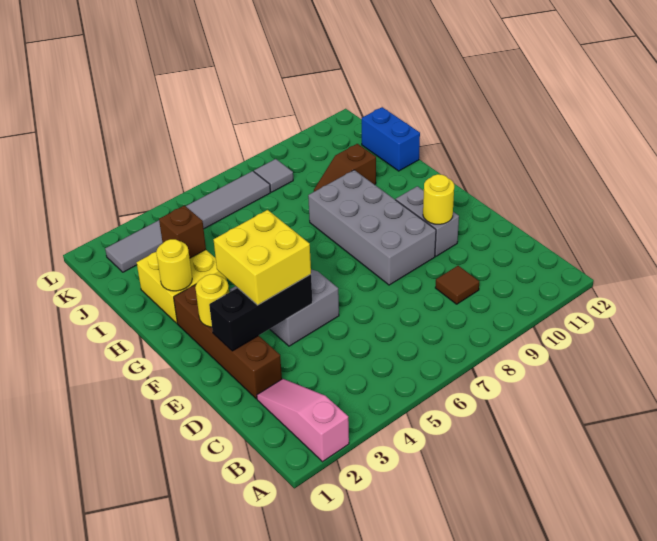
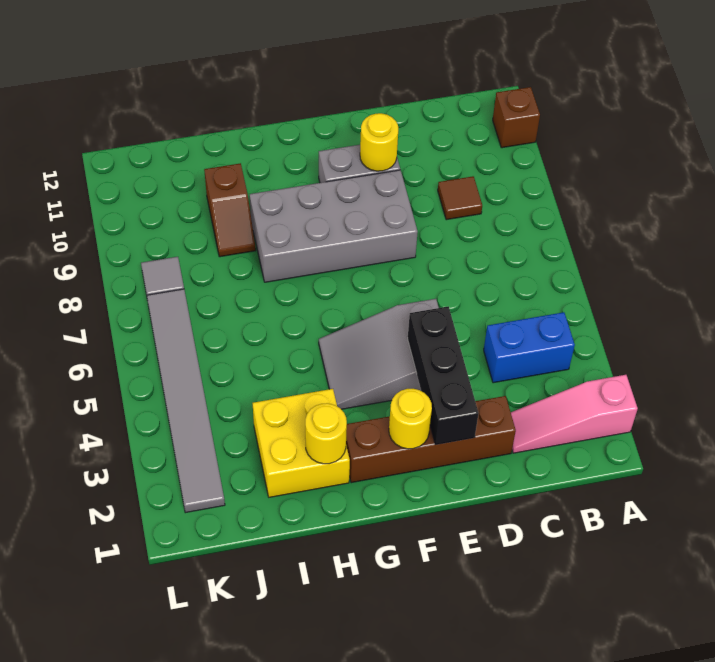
yellow 2x2 brick [214,210,311,305] -> none
brown 1x1 brick [159,206,206,258] -> brown 1x1 brick moved to [493,87,540,148]
blue 1x2 brick [362,107,420,171] -> blue 1x2 brick moved to [484,312,575,383]

